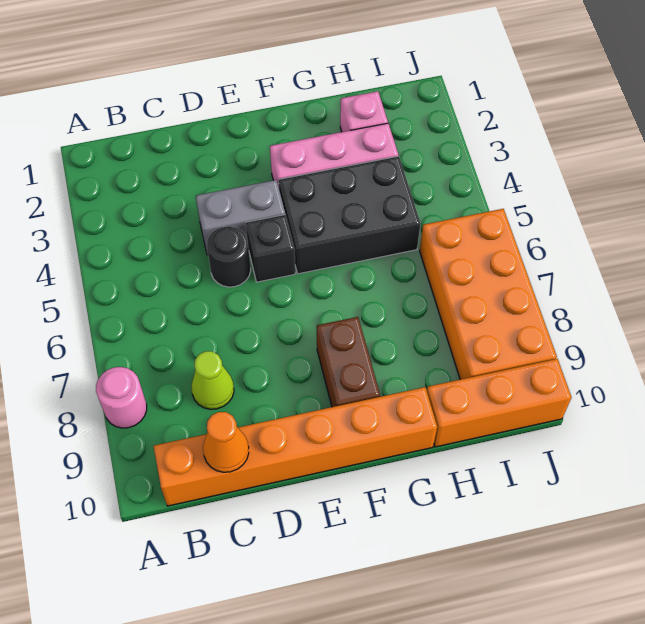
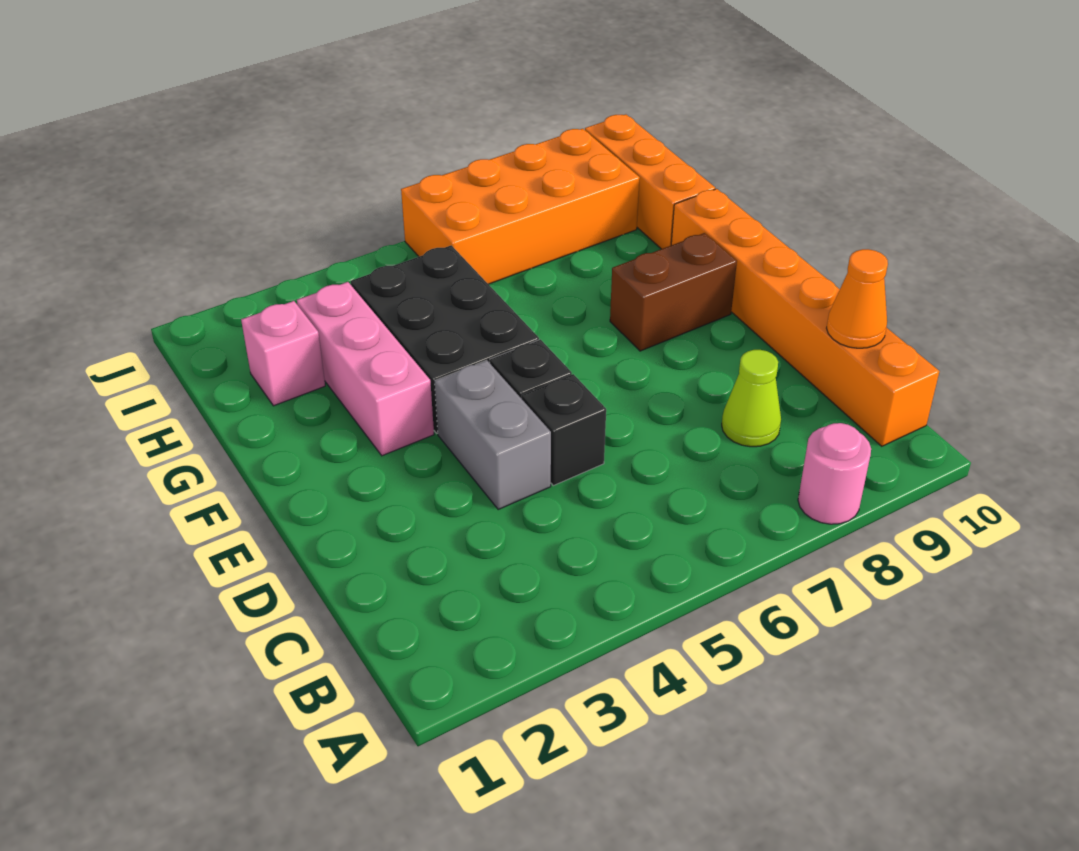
black 1x1 round brick [207,226,251,287] -> black 1x1 brick [522,374,606,486]

